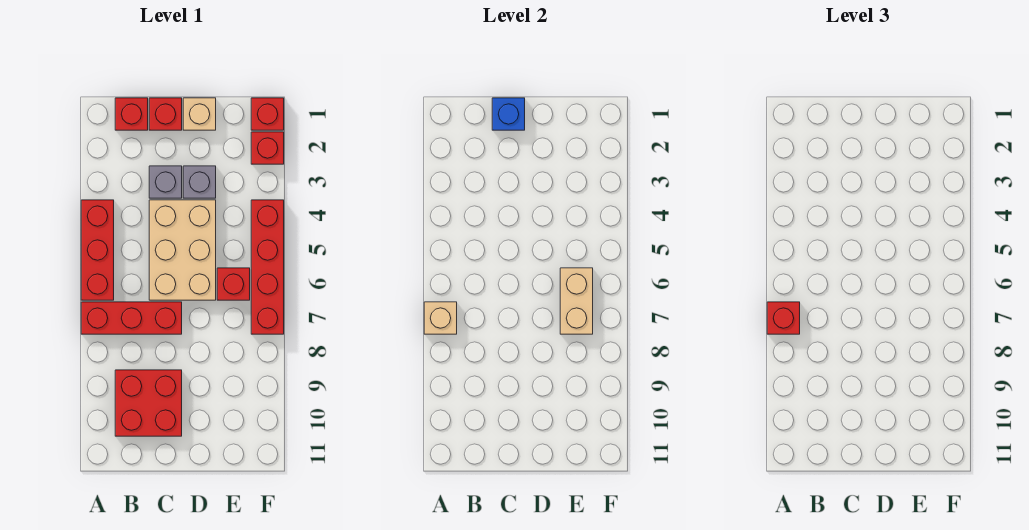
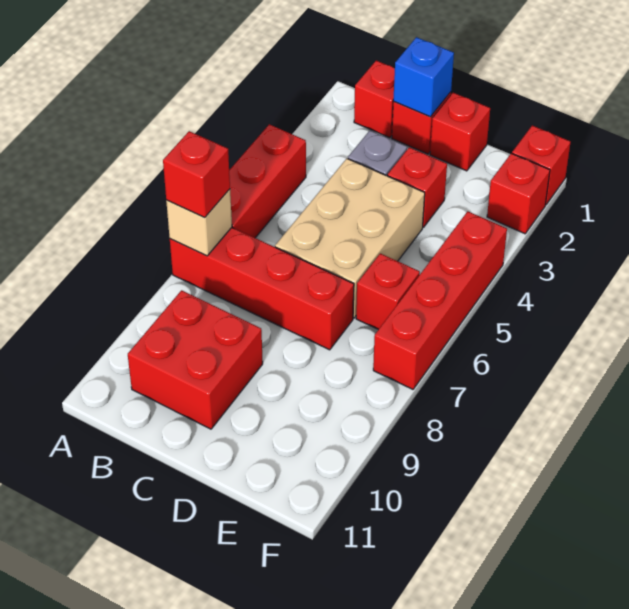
red 1x3 brick [81,302,182,334] -> red 1x4 brick [170,228,354,350]
tan 1x1 brick [183,98,216,130] -> red 1x1 brick [430,93,490,171]
grey 1x1 brick [183,166,216,198] -> red 1x1 brick [387,147,447,228]
tan 1x2 brick [560,268,593,334] -> none

